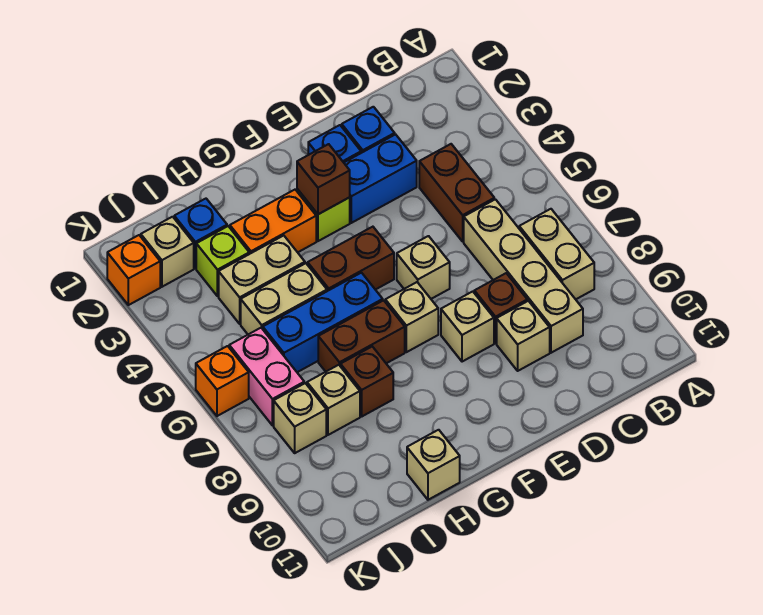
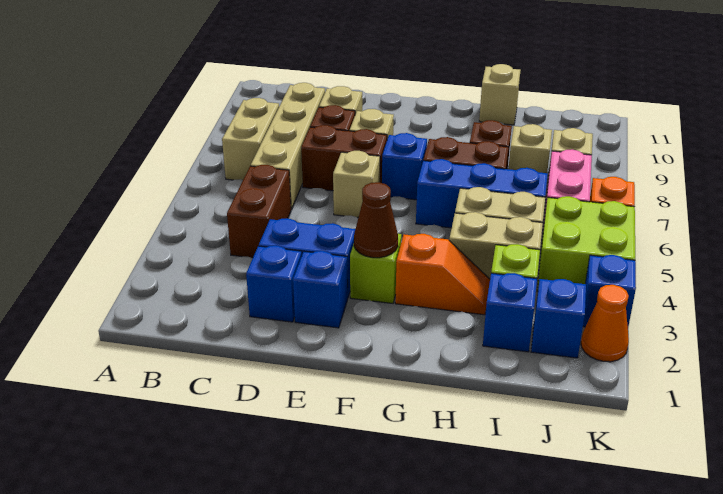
brown 1x1 brick [297,144,350,214] -> brown 1x1 cone [354,182,398,258]
brown 1x2 brick [308,227,394,291] -> brown 1x2 brick moved to [301,125,387,191]
tan 1x1 brick [385,282,438,352] -> blue 1x1 brick [382,133,427,200]
orange 1x2 brick [230,190,316,254] -> orange 1x2 slope [395,234,490,315]
tan 1x1 brick [141,217,194,287] -> blue 1x1 brick [531,279,586,358]
none -> lime 2x2 brick [537,196,635,291]
orange 1x1 brick [107,235,160,305] -> orange 1x1 cone [581,285,629,362]
none -> blue 1x1 brick [583,255,636,327]

